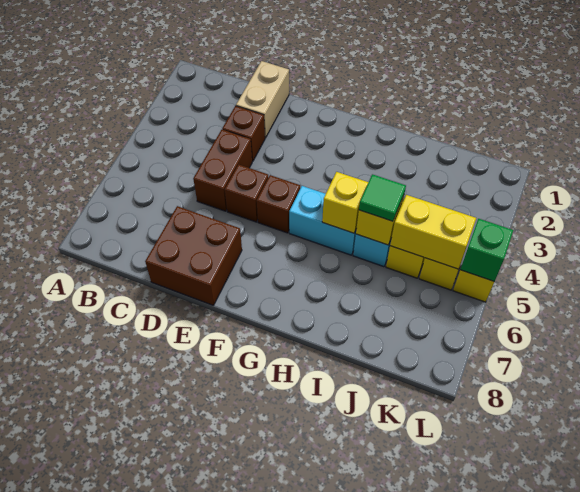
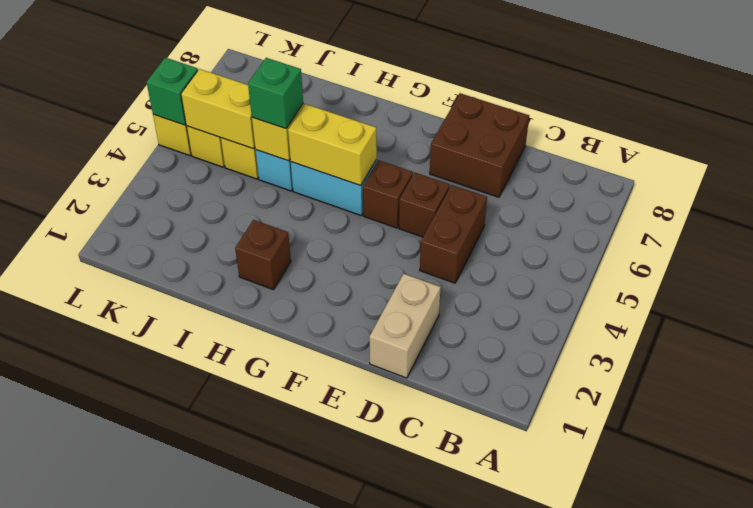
brown 1x1 brick [222,106,265,162] -> brown 1x1 brick moved to [235,220,291,290]
yellow 1x1 brick [322,172,368,233] -> yellow 1x2 brick [288,104,377,186]
green 1x1 tile [359,174,406,221] -> green 1x1 brick [248,58,303,129]

